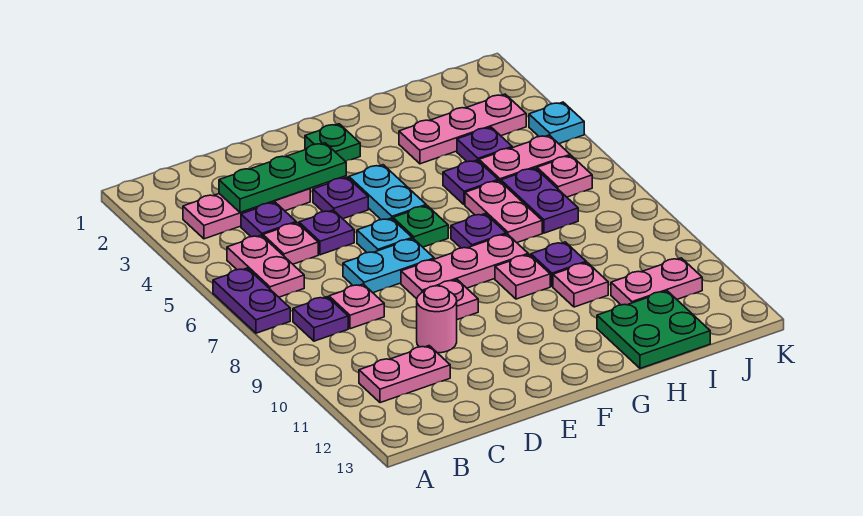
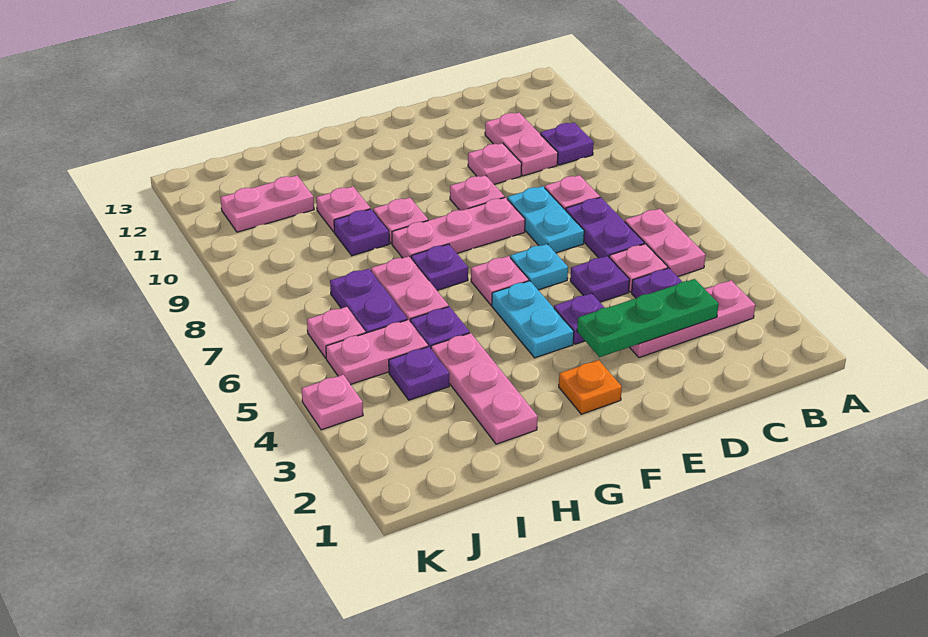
purple 1x2 plate [213,268,290,333] -> purple 1x2 plate moved to [566,197,644,258]
purple 1x1 plate [293,297,348,341] -> purple 1x1 plate moved to [540,123,594,165]
pink 1x2 plate [359,346,450,403] -> pink 1x2 plate turned to [485,113,558,176]
cyan 1x2 plate [343,239,434,293] -> cyan 1x2 plate turned to [507,186,584,253]
pink 1x1 round brick [417,286,457,353] -> pink 1x1 plate [468,143,522,184]
green 1x1 plate [305,124,360,162] -> orange 1x1 plate [559,360,622,414]
green 1x1 plate [393,206,448,247] -> pink 1x1 plate [471,256,529,305]
pink 1x3 plate [399,94,526,164] -> pink 1x3 plate turned to [431,333,538,444]
green 2x2 plate [597,291,710,368] -> none
cyan 1x1 plate [529,102,584,144] -> pink 1x1 plate [302,375,363,430]

